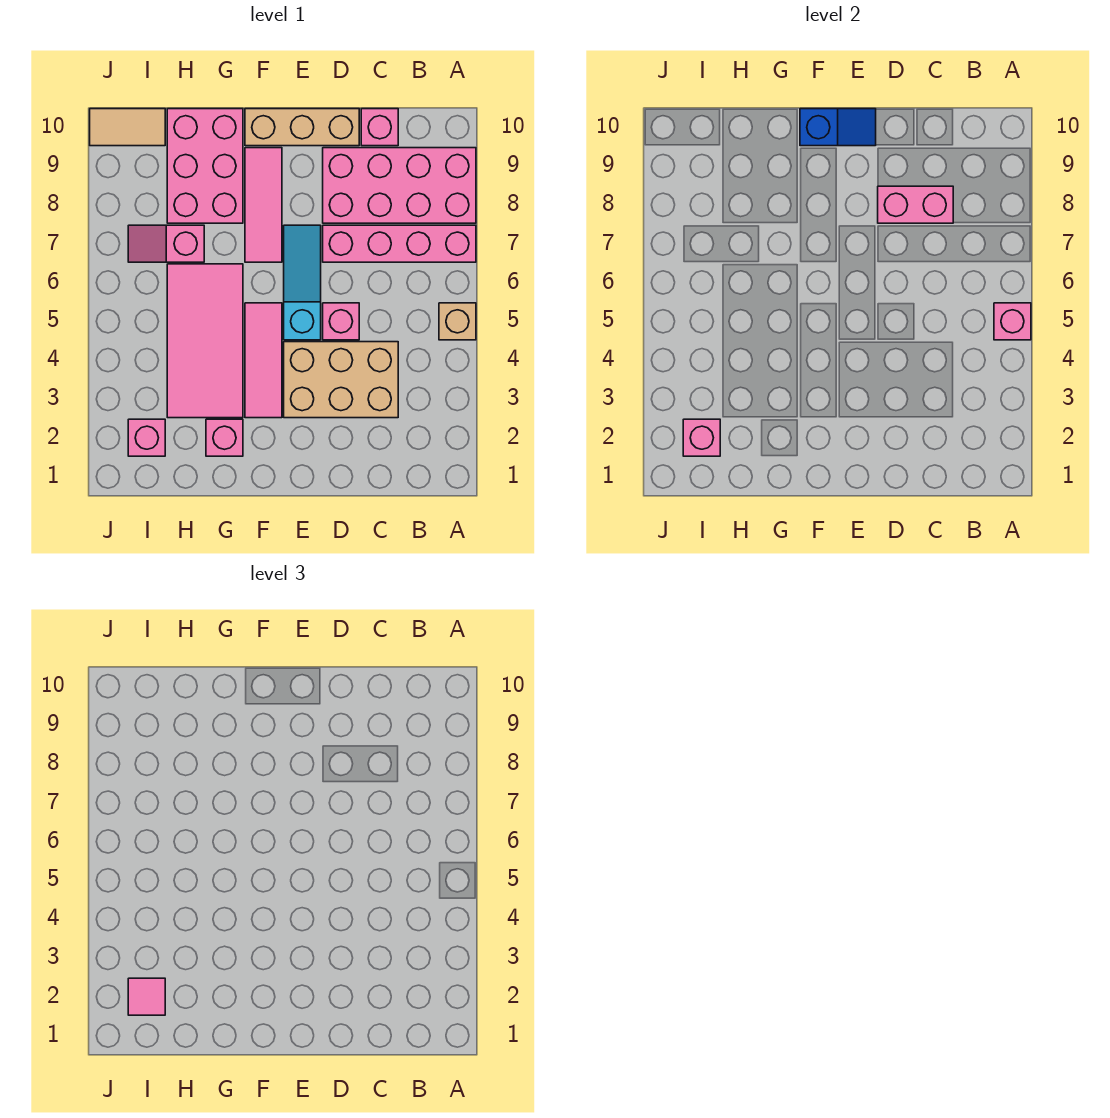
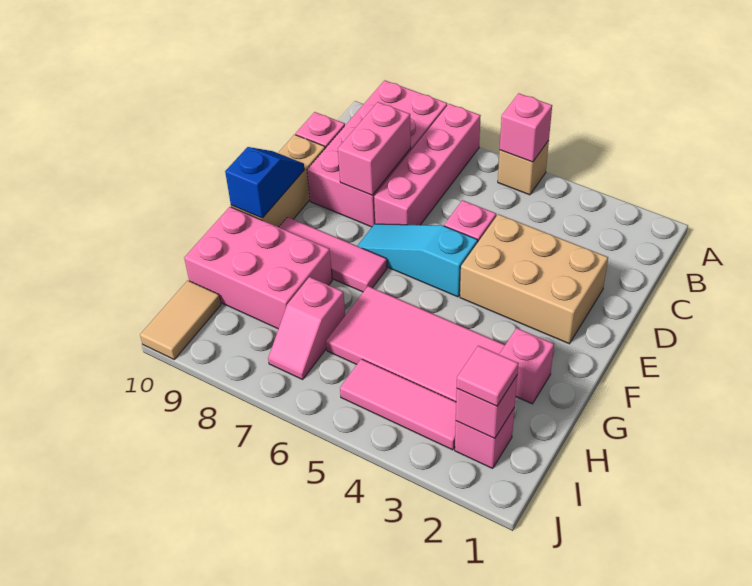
tan 2x3 brick [284,342,398,418] -> tan 2x3 brick turned to [460,214,608,344]
pink 1x3 tile [245,303,282,418] -> pink 1x3 tile moved to [340,359,456,450]

